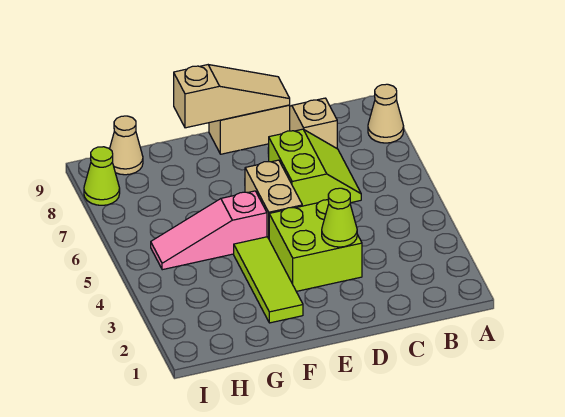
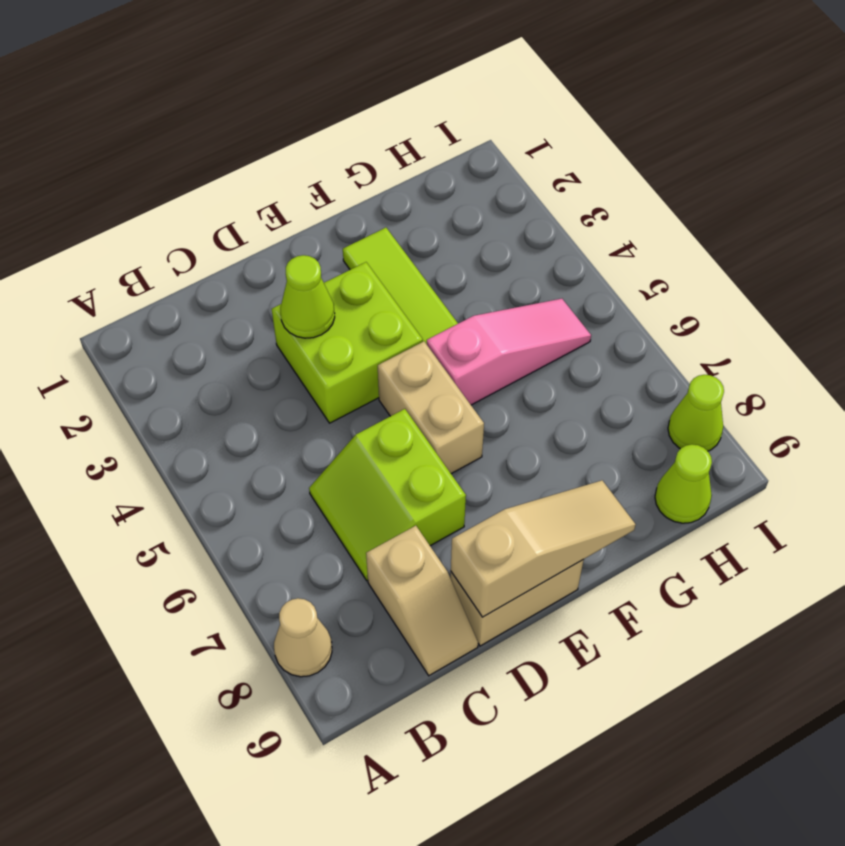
tan 1x3 slope [174,65,290,128] -> tan 1x3 slope turned to [451,480,636,617]
tan 1x1 cone [110,116,143,175] -> lime 1x1 cone [655,444,712,523]

